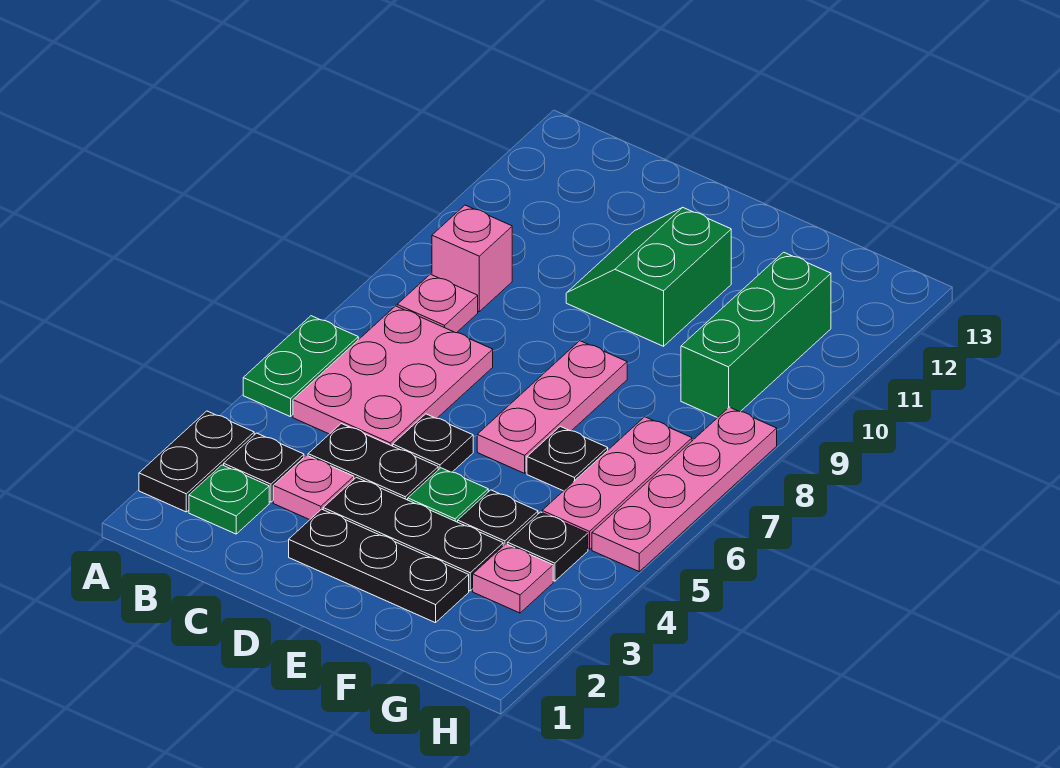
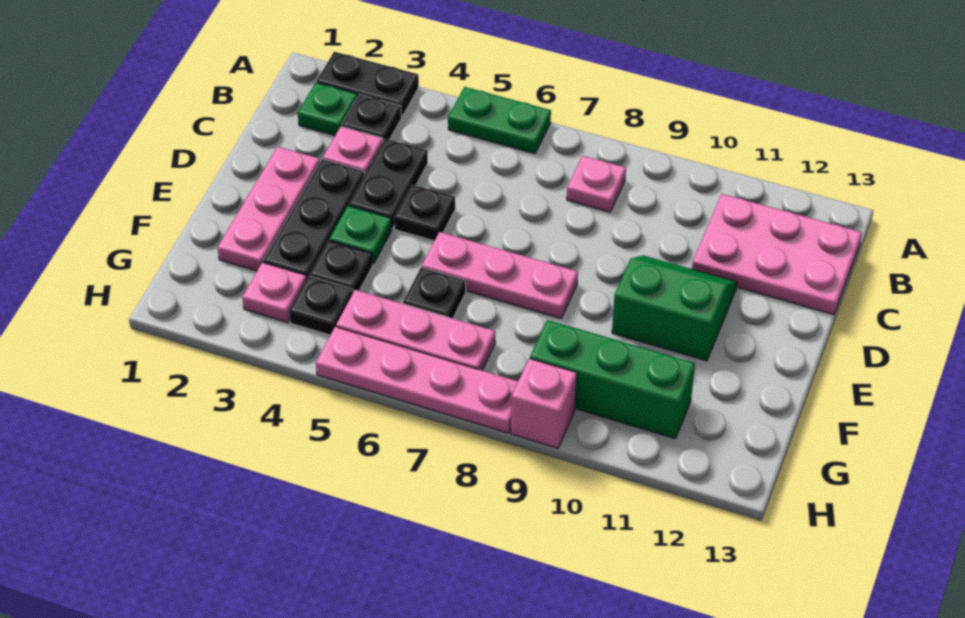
pink 2x3 plate [293,306,493,446] -> pink 2x3 plate moved to [692,194,862,315]
pink 1x1 brick [432,205,512,312] -> pink 1x1 brick moved to [511,358,577,448]
black 1x3 plate [289,509,469,623] -> pink 1x3 plate [218,147,320,271]

